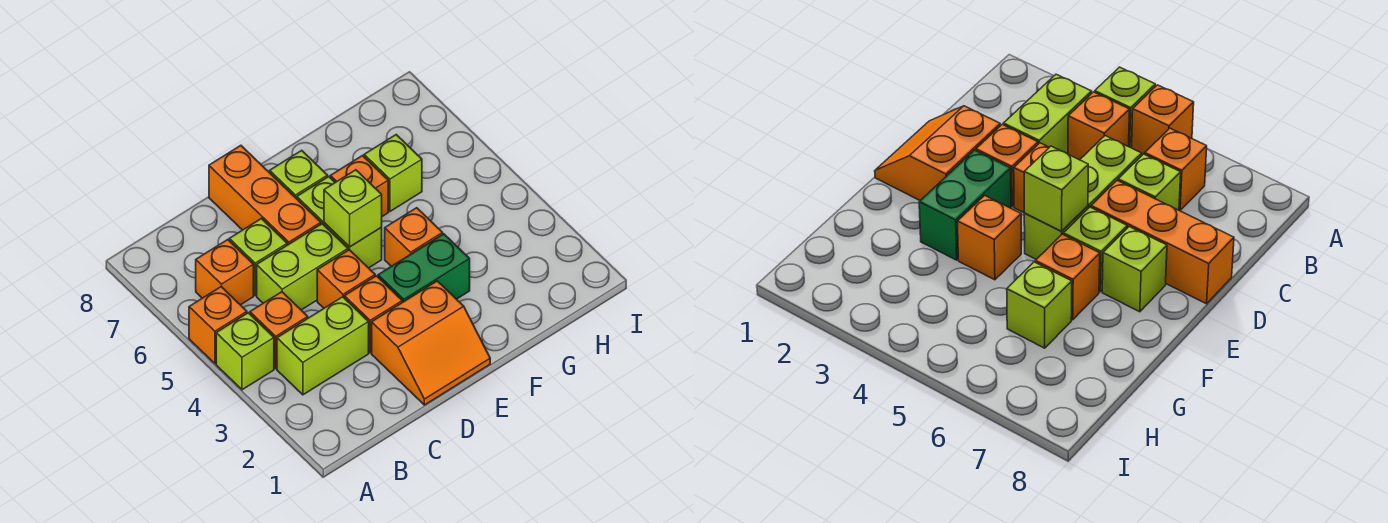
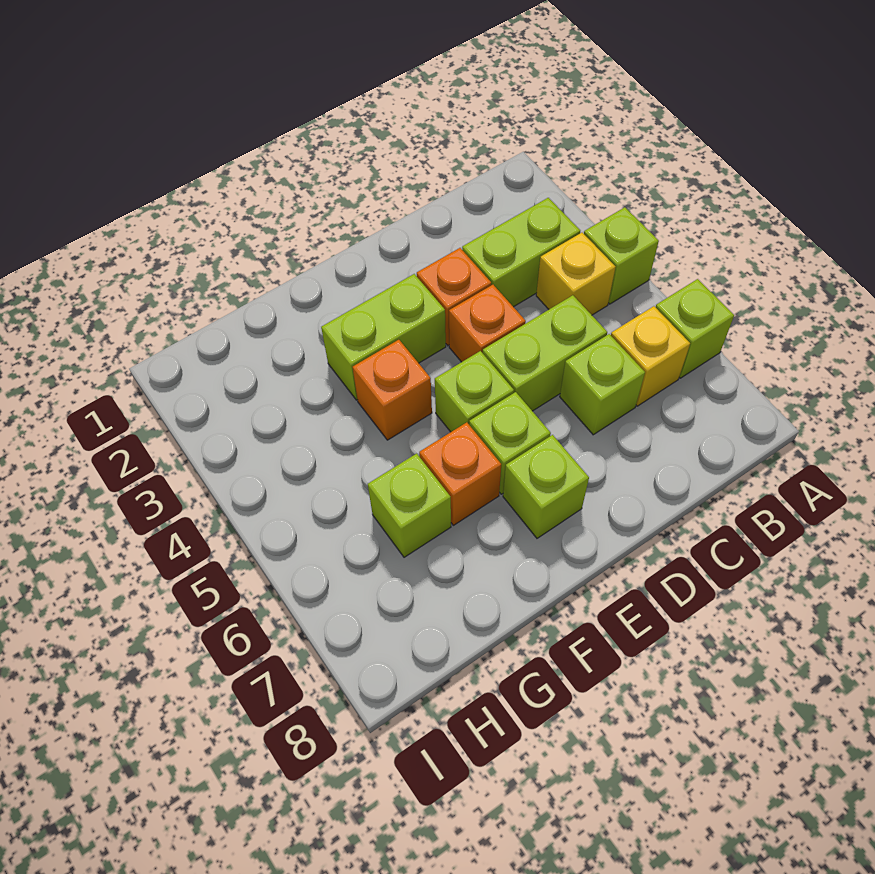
orange 1x1 brick [189,287,247,364] -> none
orange 1x1 brick [250,292,308,369] -> yellow 1x1 brick [536,233,616,315]
orange 1x1 brick [196,240,254,305] -> yellow 1x1 brick [611,306,690,406]
orange 2x2 slope [372,281,490,405] -> none
orange 1x3 brick [209,145,321,245] -> none
green 1x2 brick [378,234,470,302] -> lime 1x2 brick [321,274,446,400]
lime 1x1 brick [324,170,382,247] -> lime 1x1 brick moved to [656,279,734,378]

